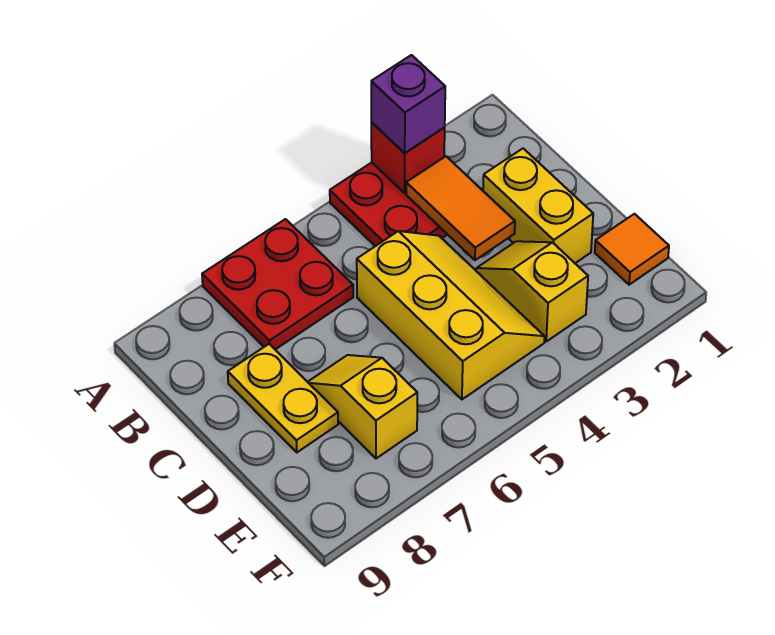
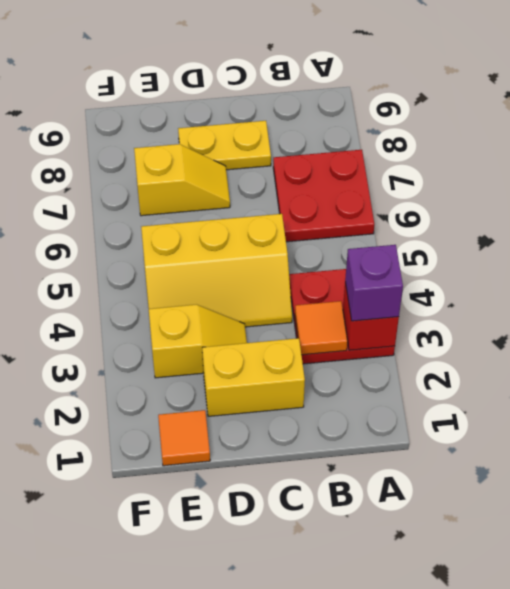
orange 1x2 tile [406,156,515,260] -> orange 1x1 tile [295,301,347,355]

